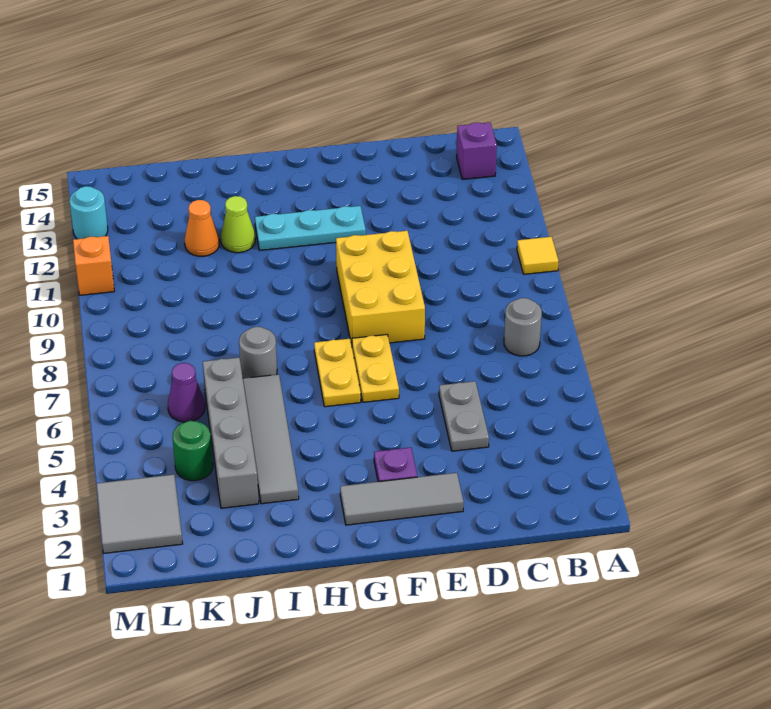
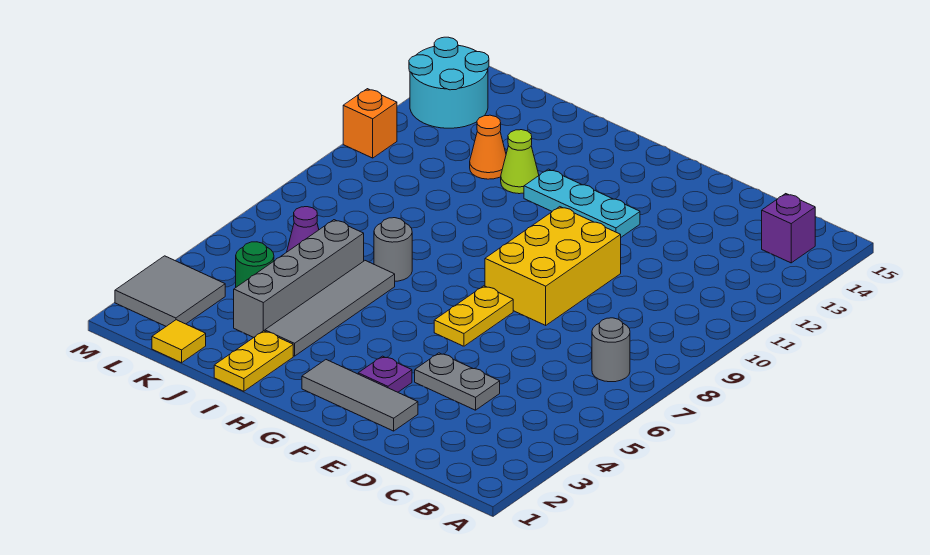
yellow 1x1 tile [517,237,558,274] -> yellow 1x1 tile moved to [152,320,206,363]
grey 1x2 plate [439,381,489,451] -> grey 1x2 plate turned to [415,353,500,410]
yellow 1x2 plate [314,339,361,407] -> yellow 1x2 plate moved to [214,331,293,391]
cyan 1x1 round brick [69,186,108,239] -> cyan 2x2 round brick [409,37,489,128]

